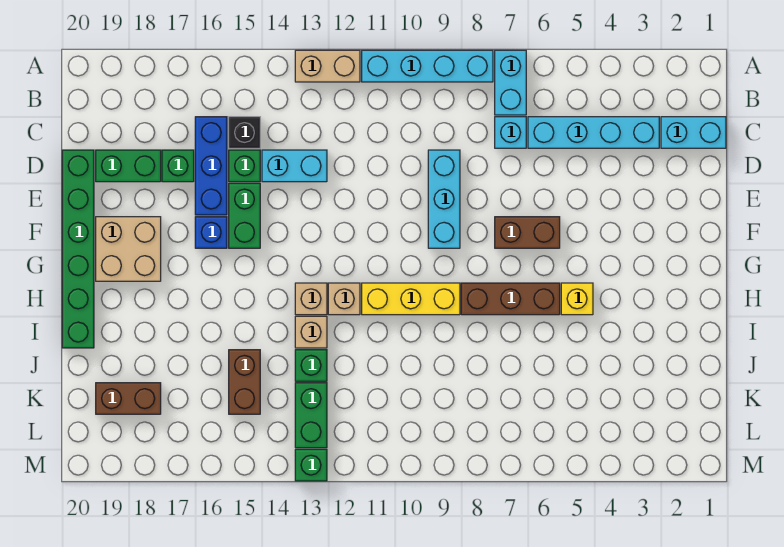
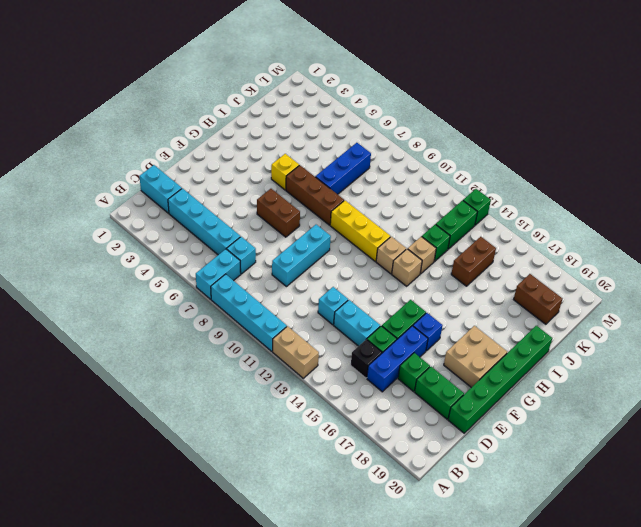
none -> cyan 1x1 brick [318,287,348,325]
none -> blue 1x3 brick [315,143,371,194]

